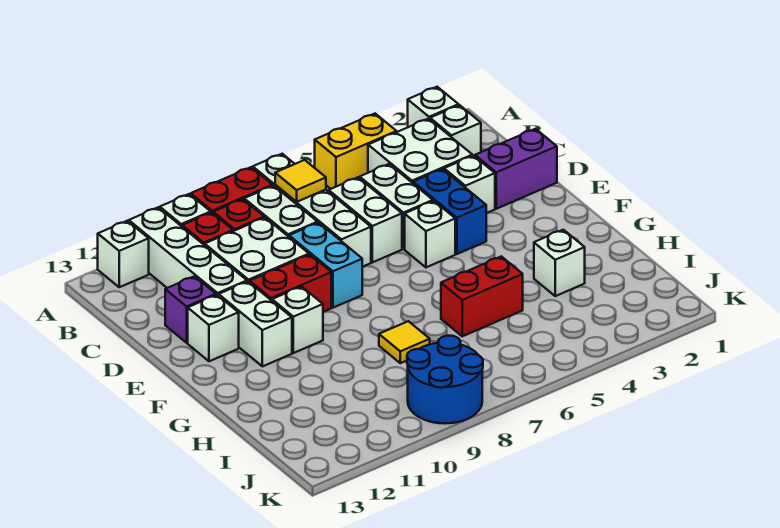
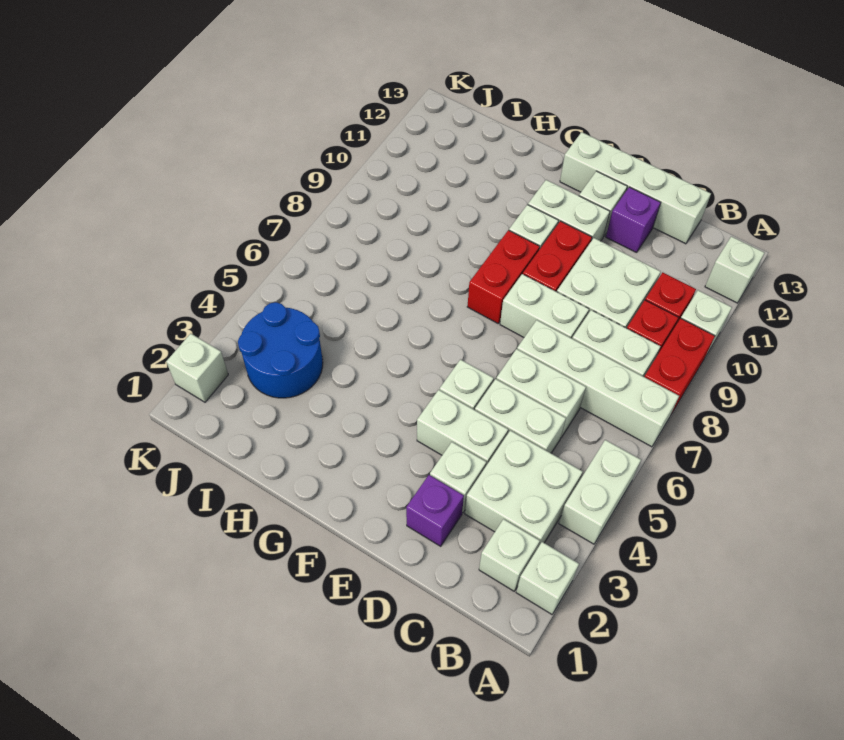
yellow 1x2 brick [315,114,397,189] -> white 1x2 brick [559,440,641,544]
white 1x4 brick [129,207,247,296] -> white 1x4 brick moved to [560,132,711,244]
yellow 1x1 tile [275,160,326,202] -> none
purple 1x2 brick [475,129,557,209] -> purple 1x1 brick [406,475,464,546]
blue 1x2 brick [413,169,486,254] -> white 1x2 brick [417,390,508,465]
cyan 1x2 brick [289,223,362,308] -> white 1x2 brick [500,274,589,338]
white 1x1 brick [534,230,585,296] -> white 1x1 brick moved to [166,334,228,402]
red 1x2 brick [441,256,523,336] -> red 1x2 brick moved to [467,230,540,323]
yellow 1x1 tile [379,321,430,363] -> none
blue 2x2 round brick [407,336,483,423] -> blue 2x2 round brick moved to [238,302,323,398]

